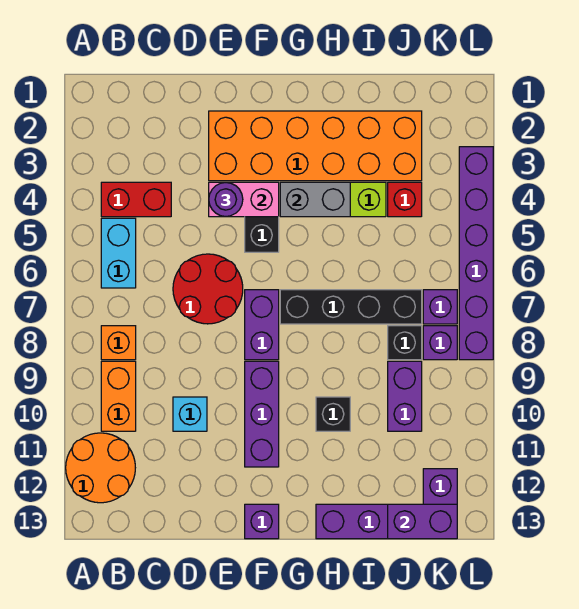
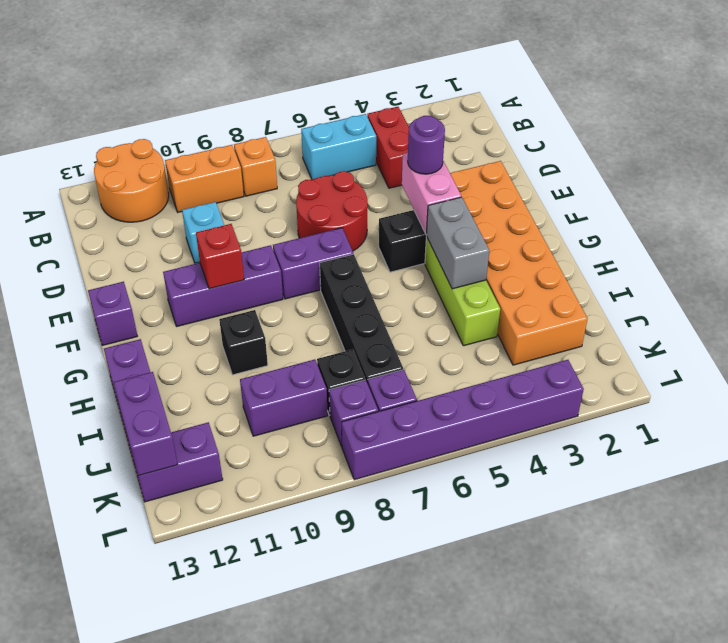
red 1x1 brick [388,182,422,217] -> red 1x1 brick moved to [196,224,244,289]

